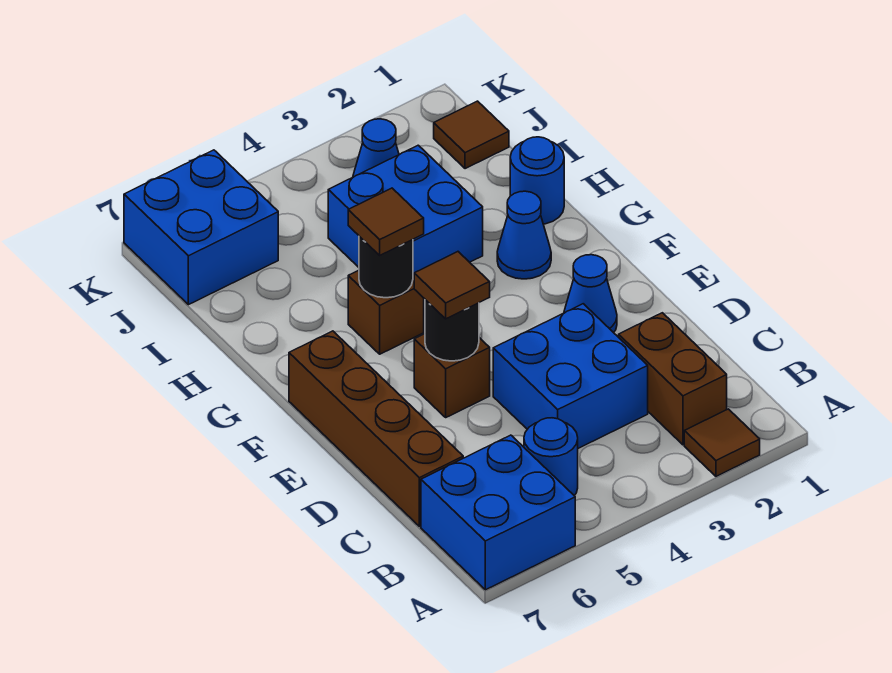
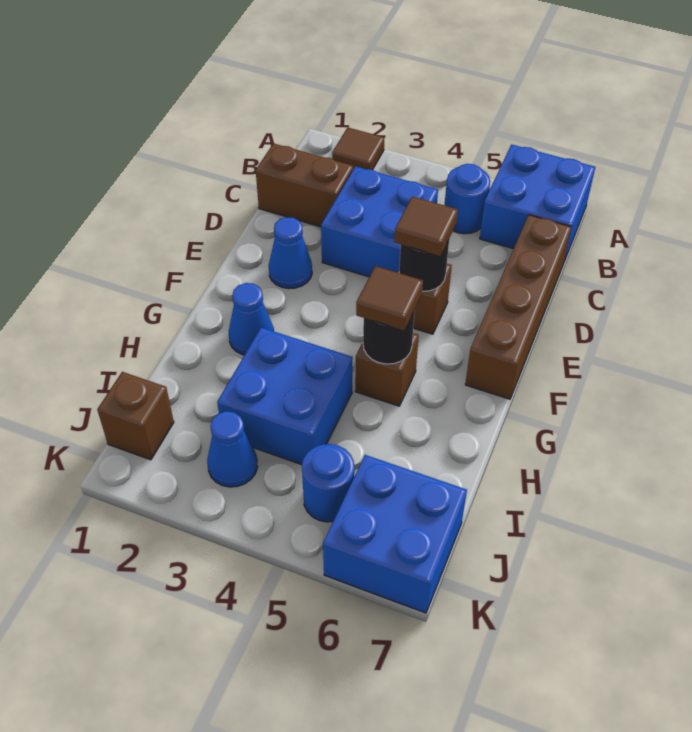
brown 1x2 brick [619,313,727,445] -> brown 1x2 brick turned to [256,143,353,227]
blue 1x1 round brick [510,137,564,224] -> blue 1x1 round brick moved to [302,444,354,522]
brown 1x1 tile [434,101,509,169] -> brown 1x1 brick [97,372,174,460]

